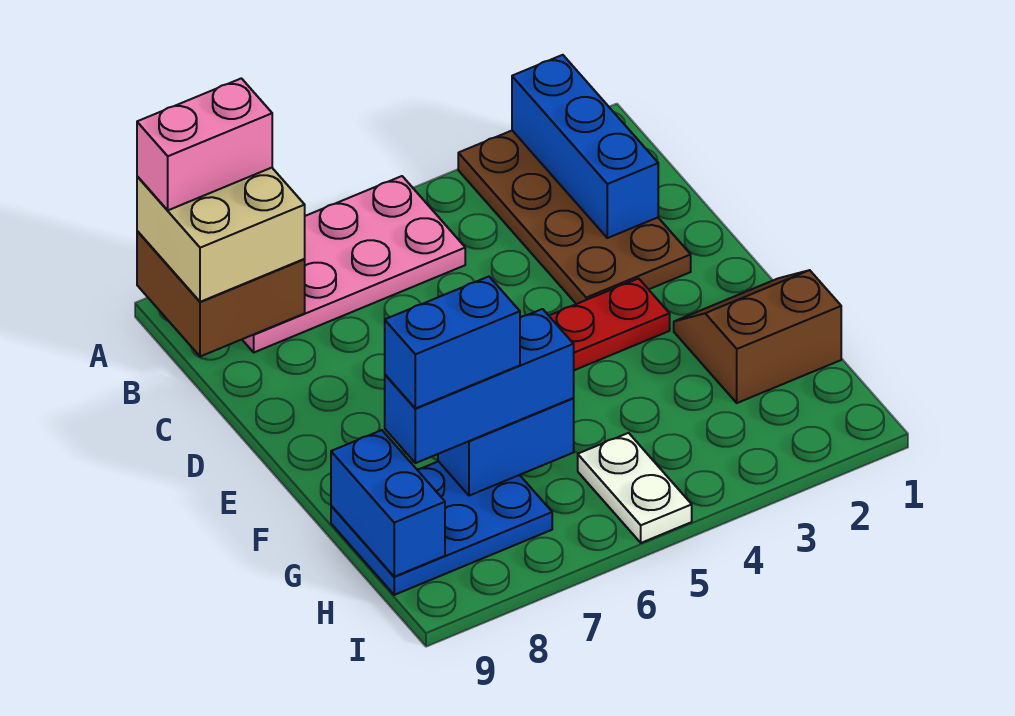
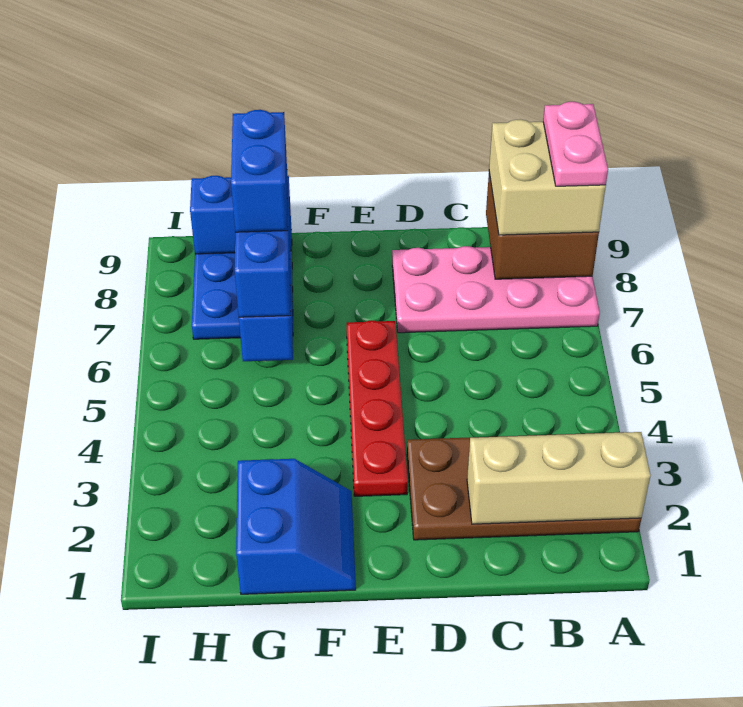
blue 1x3 brick [512,55,658,238] -> tan 1x3 brick [467,432,651,524]
pink 2x4 plate [242,176,465,352] -> pink 2x4 plate turned to [392,246,600,333]
pink 1x2 brick [137,78,272,210] -> pink 1x2 plate [543,102,608,186]
brown 2x2 slope [674,270,841,403] -> blue 2x2 slope [236,459,356,594]
white 1x2 plate [578,433,692,543] -> none

